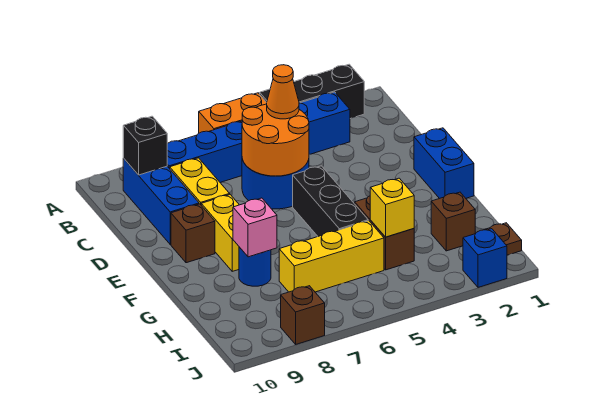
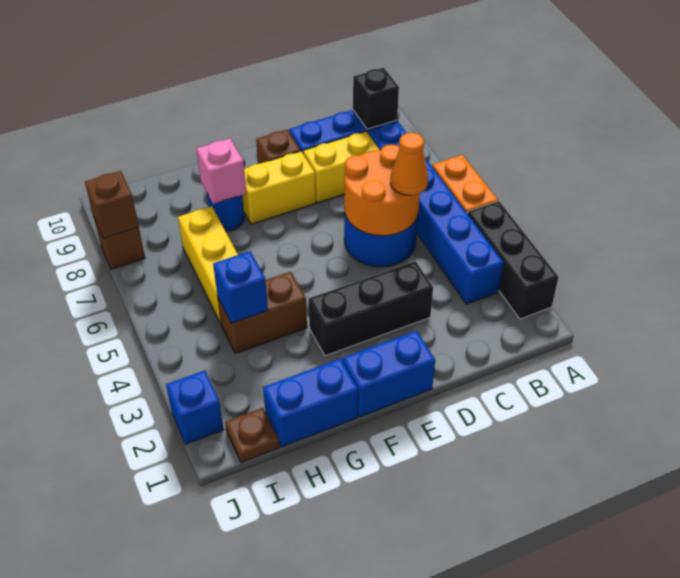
black 1x3 brick [293,166,368,236] -> black 1x3 brick moved to [308,261,433,356]
none -> blue 1x2 brick [263,359,358,447]
brown 1x1 brick [431,192,475,251] -> brown 1x1 brick moved to [85,171,139,238]
yellow 1x1 brick [370,178,414,237] -> blue 1x1 brick [213,251,268,323]

